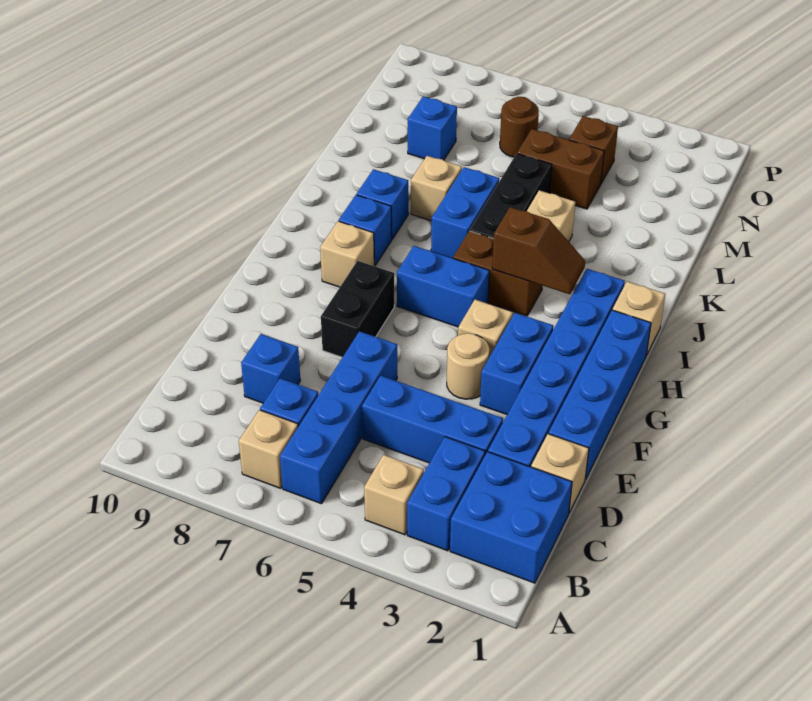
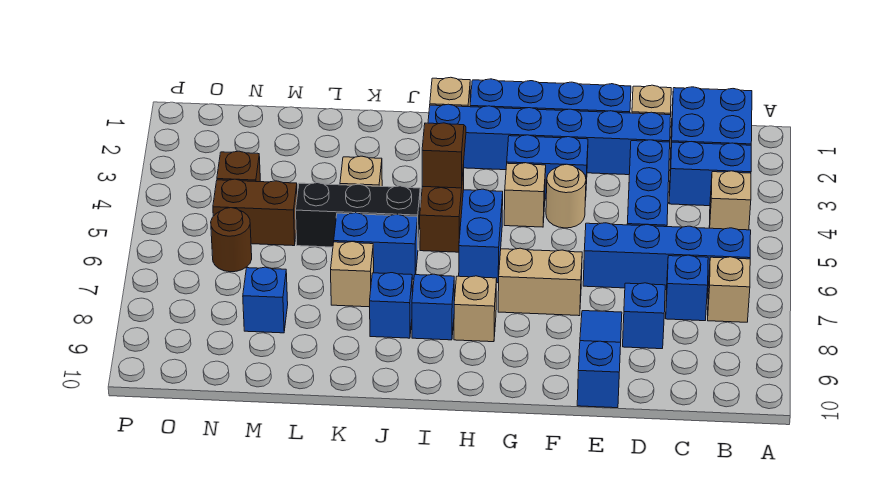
none -> blue 1x3 slope [577,311,622,408]
black 1x2 brick [321,261,394,357] -> tan 1x2 brick [498,248,582,316]
brown 1x2 brick [517,129,604,209] -> brown 1x2 brick turned to [213,179,297,246]

